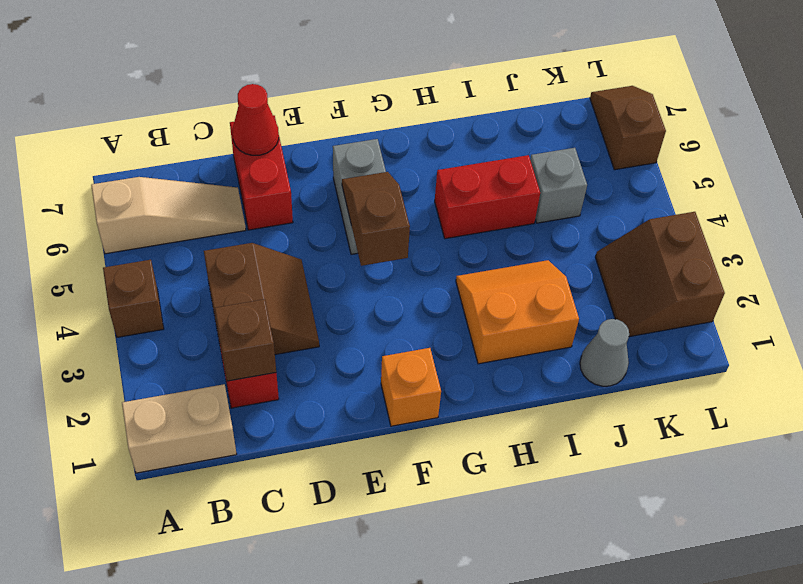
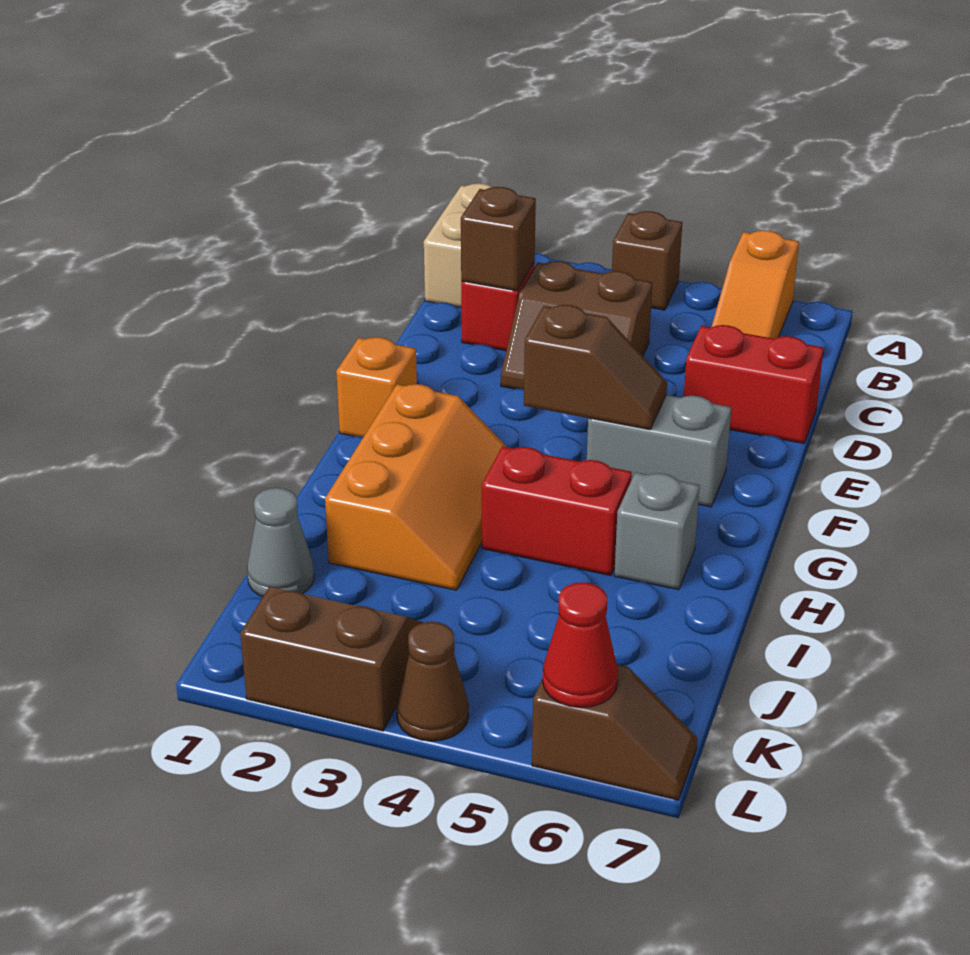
tan 1x3 slope [91,177,246,254] -> orange 1x3 slope [712,230,799,339]
red 1x1 cone [233,84,279,155] -> red 1x1 cone moved to [543,582,618,708]
orange 2x2 slope [456,260,579,364] -> orange 2x3 slope [325,384,507,590]
red 1x2 brick [435,155,540,239] -> red 1x2 brick turned to [482,446,632,576]
grey 1x1 brick [530,148,587,223] -> grey 1x1 brick moved to [614,472,700,590]
none -> brown 1x1 cone [397,622,469,741]

